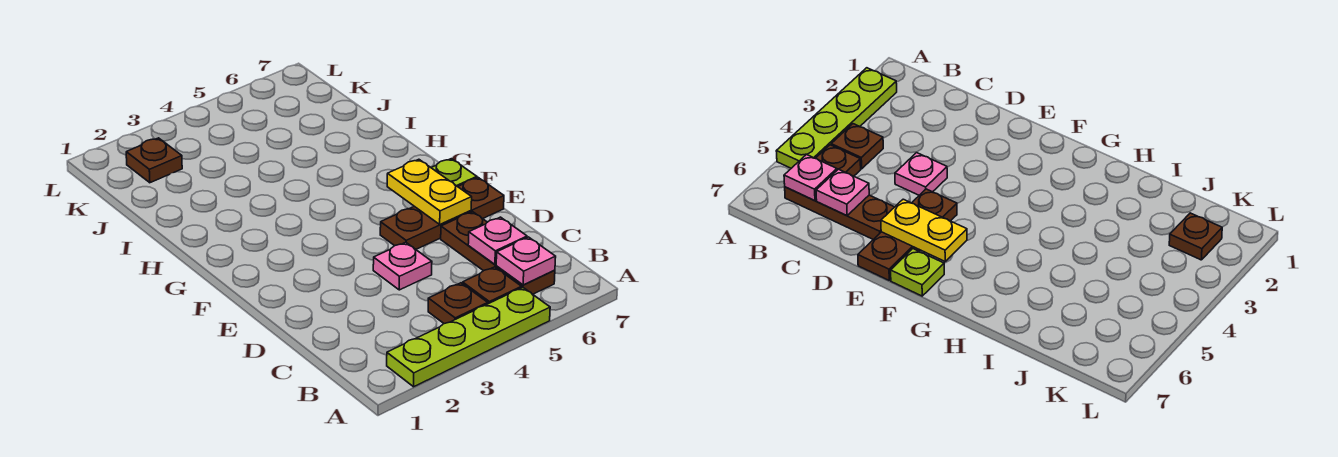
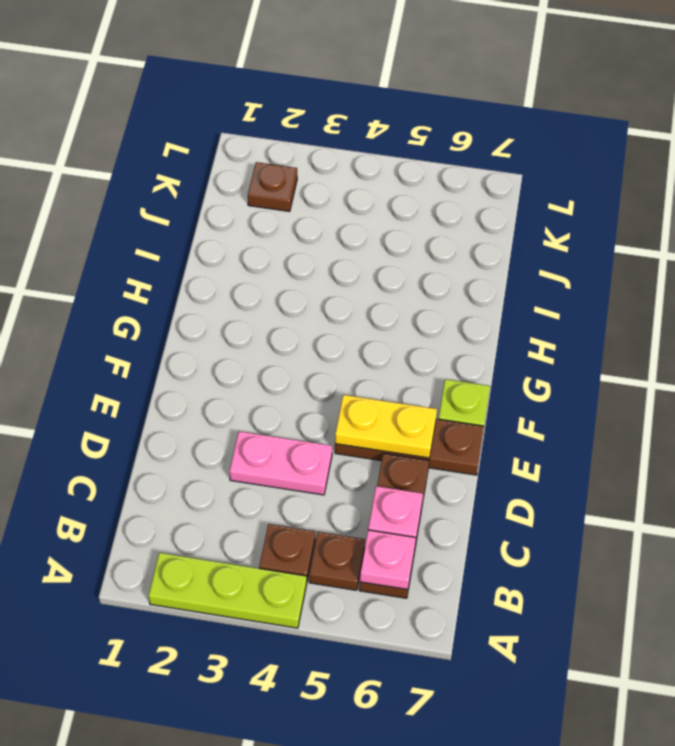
lime 1x4 plate [387,287,550,387] -> lime 1x3 plate [149,553,307,628]
pink 1x1 plate [373,242,432,290] -> pink 1x2 plate [229,431,332,495]
yellow 1x2 plate [387,159,472,224] -> yellow 1x2 plate turned to [335,395,437,458]

